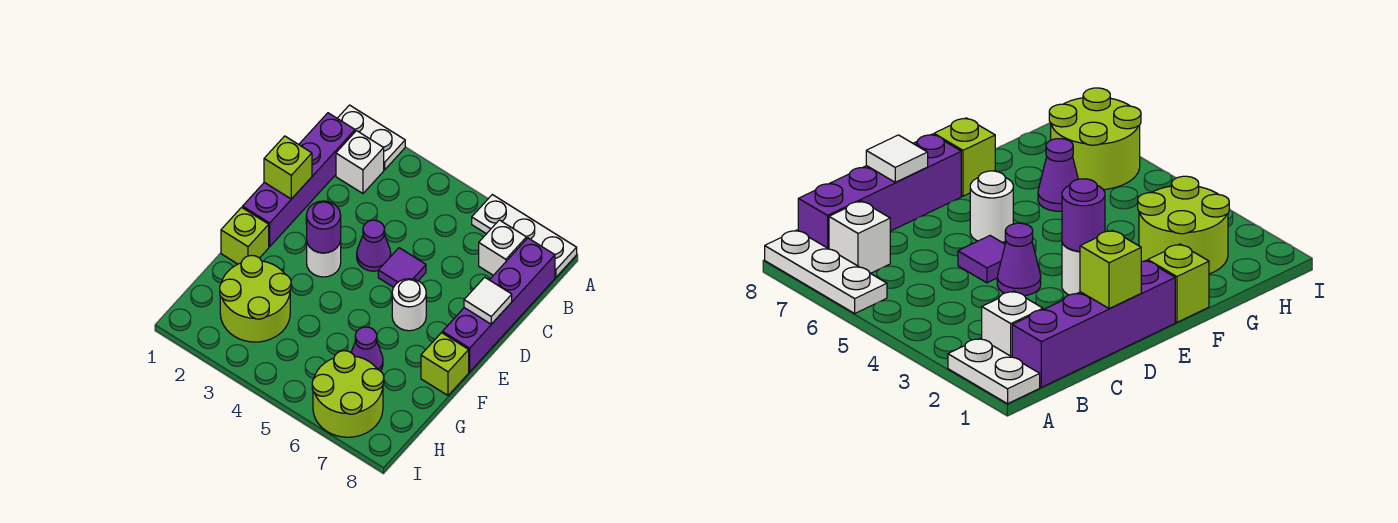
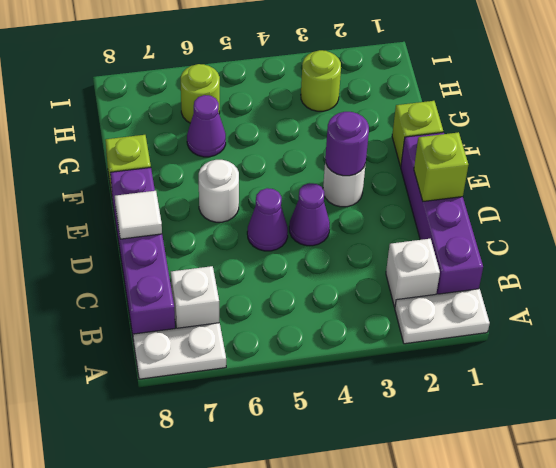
white 1x3 plate [472,195,577,277] -> white 1x2 plate [133,323,226,379]
purple 1x1 tile [378,248,426,287] -> purple 1x1 cone [247,188,288,251]
lime 2x2 round brick [220,255,291,342] -> lime 1x1 round brick [301,50,341,111]
lime 2x2 round brick [312,351,384,437] -> lime 1x1 round brick [181,64,220,123]

